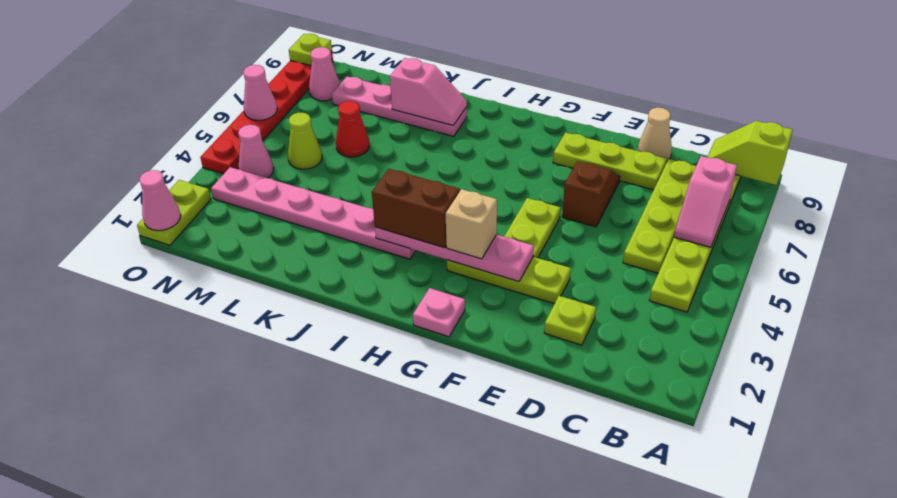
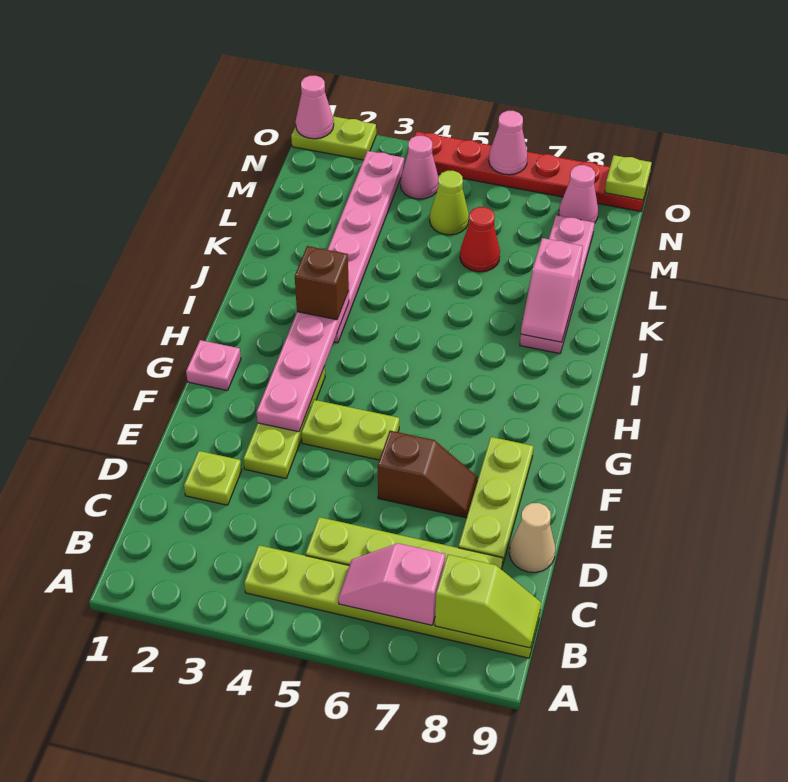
lime 1x2 slope [707,121,793,185] -> lime 1x2 slope turned to [435,554,541,648]
tan 1x1 brick [446,189,497,259] -> none
brown 1x2 brick [372,169,460,248] -> brown 1x1 brick [295,246,349,320]

